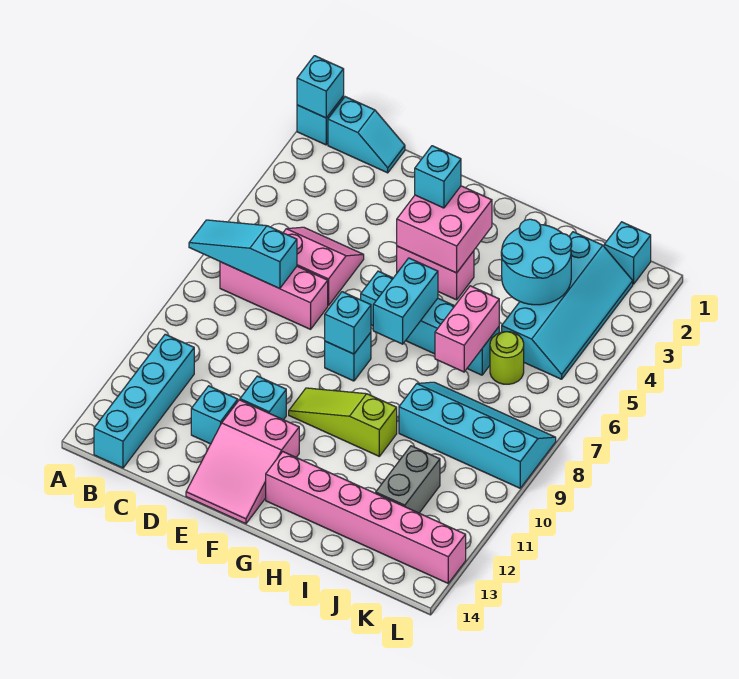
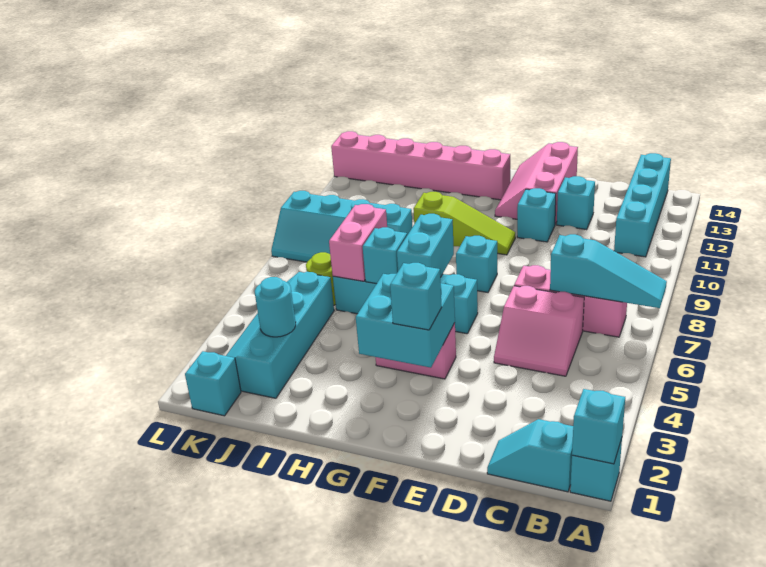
pink 2x3 slope [186,400,299,524] -> pink 2x3 slope turned to [495,142,578,224]
pink 2x2 brick [397,186,492,273] -> cyan 2x2 brick [356,274,455,368]
cyan 1x1 brick [325,292,371,354] -> cyan 1x1 brick moved to [363,227,407,284]
cyan 2x2 round brick [501,219,572,305] -> cyan 1x1 round brick [255,277,296,337]
grey 1x2 brick [376,446,440,513] -> none

